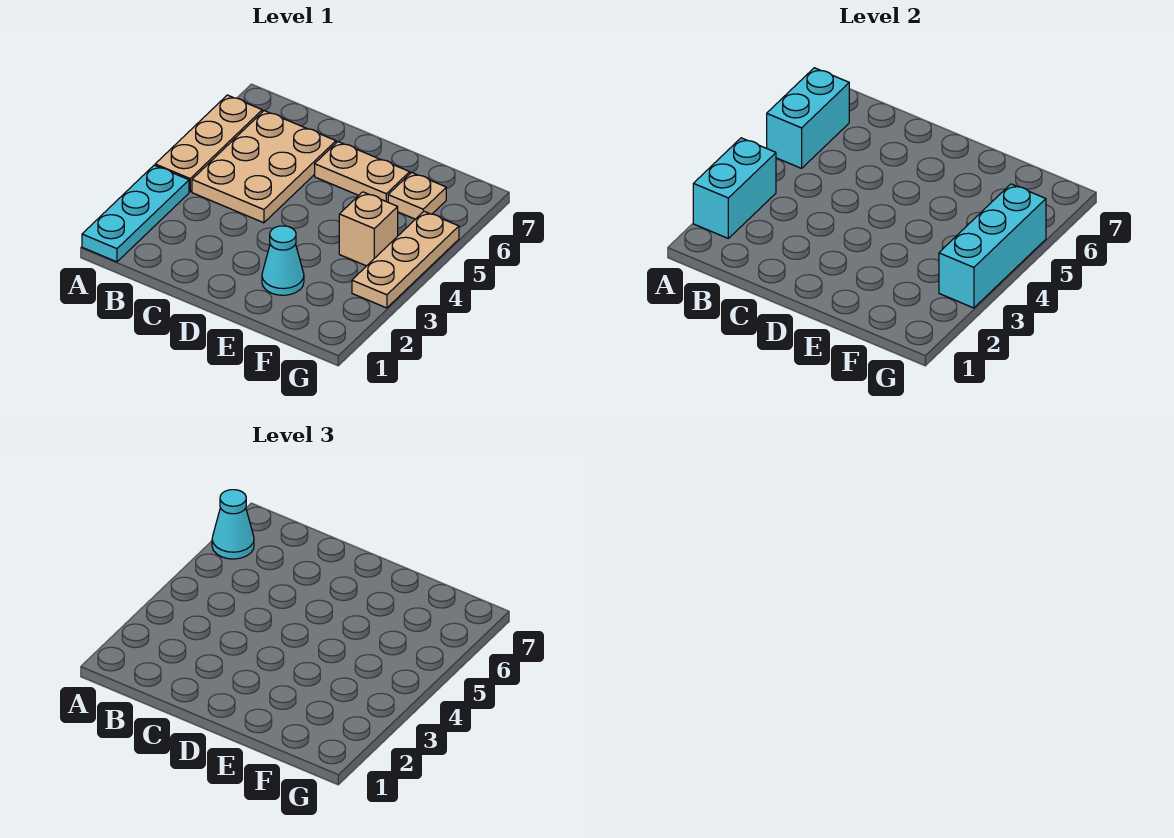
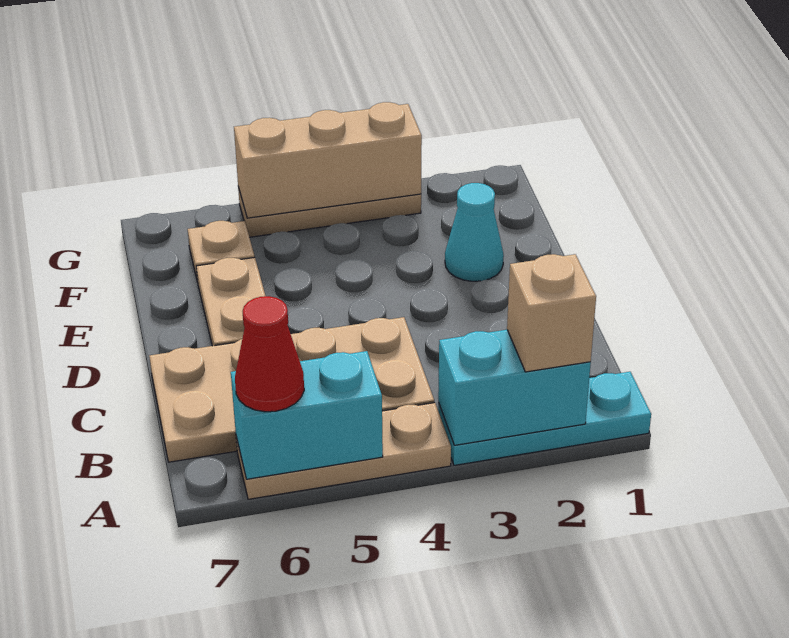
cyan 1x1 cone [212,490,254,559] -> red 1x1 cone [235,296,304,412]
tan 2x3 plate [192,111,336,223] -> tan 2x4 plate [149,317,434,462]
tan 1x1 brick [339,192,398,266] -> tan 1x1 brick moved to [507,254,596,372]
cyan 1x3 brick [939,184,1046,308] -> tan 1x3 brick [234,102,422,218]

